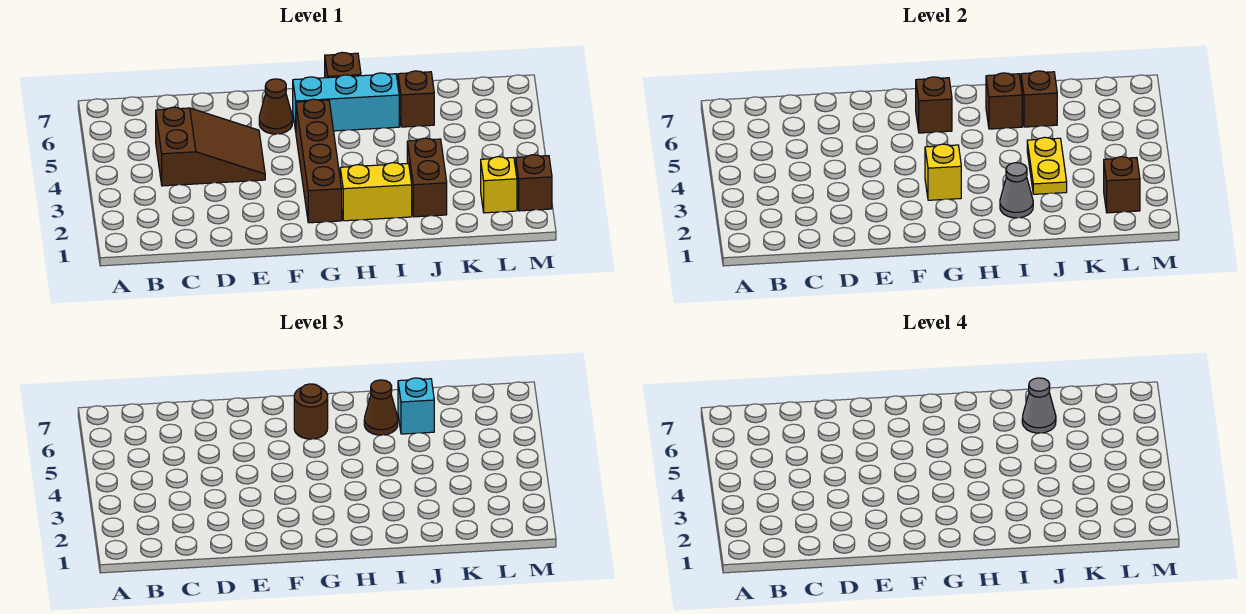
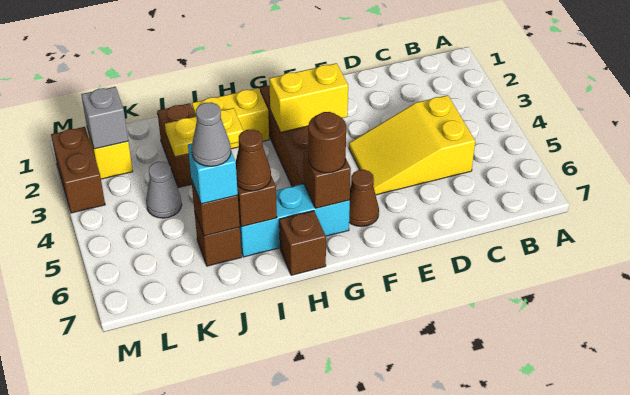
brown 2x3 slope [156,107,265,186] -> yellow 2x3 slope [349,95,475,195]
yellow 1x1 brick [925,144,961,200] -> yellow 1x2 brick [269,63,348,132]
grey 1x1 cone [1000,163,1033,218] -> grey 1x1 cone moved to [146,162,182,218]
yellow 1x2 plate [1027,137,1067,194] -> yellow 1x2 plate turned to [165,108,243,157]
brown 1x1 brick [1104,157,1140,213] -> grey 1x1 brick [81,87,128,149]
brown 1x1 brick [516,155,552,211] -> brown 1x2 brick [51,127,105,213]

